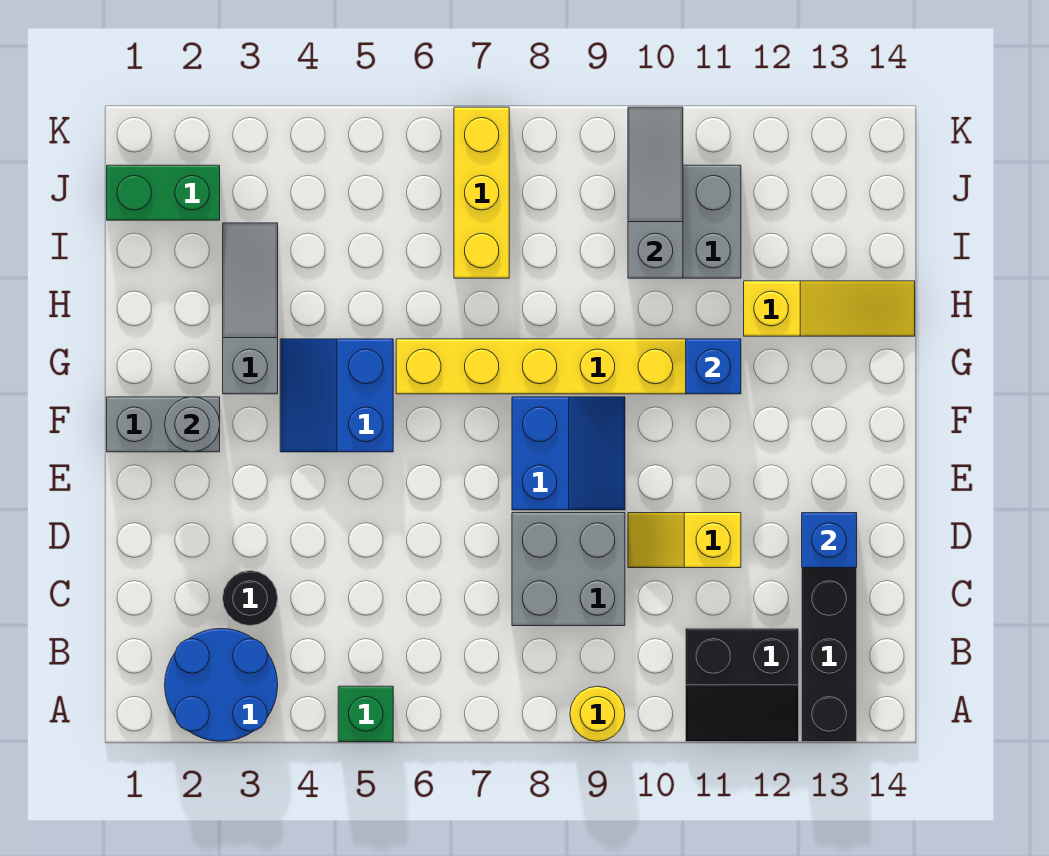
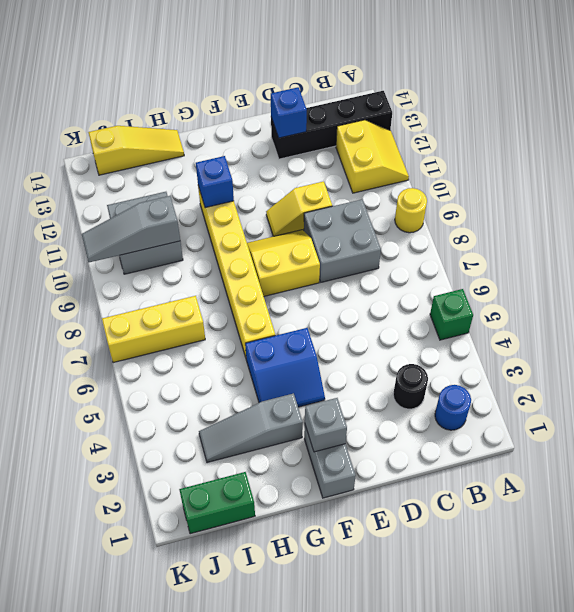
blue 2x2 round brick [165,629,278,741] -> blue 1x1 round brick [435,385,471,430]
black 2x2 slope [686,628,799,742] -> yellow 2x2 slope [336,120,409,193]
yellow 1x2 slope [628,513,741,568] -> yellow 1x2 slope turned to [266,181,332,236]
blue 2x2 slope [512,397,625,510] -> yellow 2x2 slope [247,230,320,296]
grey 1x1 round brick [165,397,220,452] -> grey 1x1 brick [305,398,347,452]
yellow 1x3 slope [744,281,915,336] -> yellow 1x3 slope turned to [88,126,184,175]
green 1x2 brick [107,165,220,220] -> green 1x2 brick turned to [179,472,255,534]

